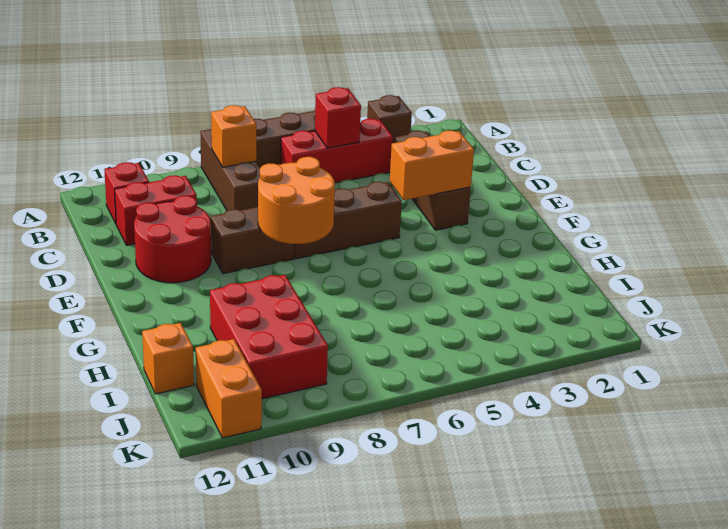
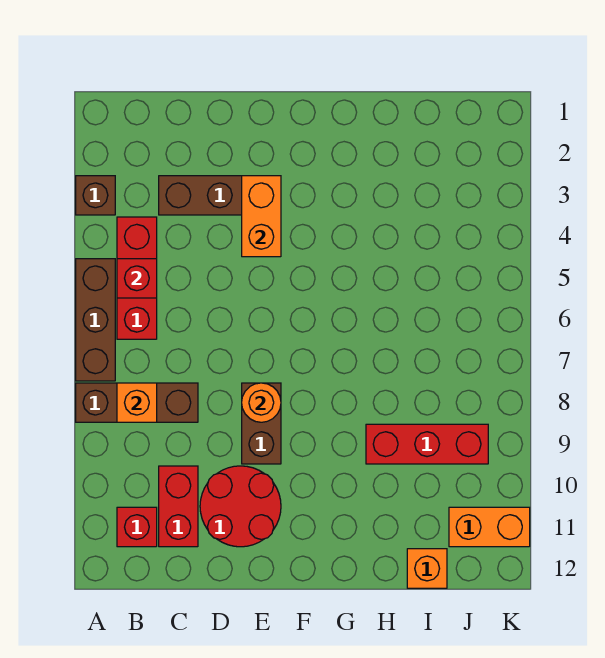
brown 1x3 brick [294,182,402,259] -> none
orange 2x2 round brick [258,157,335,244] -> orange 1x1 round brick [242,383,281,422]
red 2x3 brick [210,275,328,399] -> red 1x3 brick [366,424,488,464]

